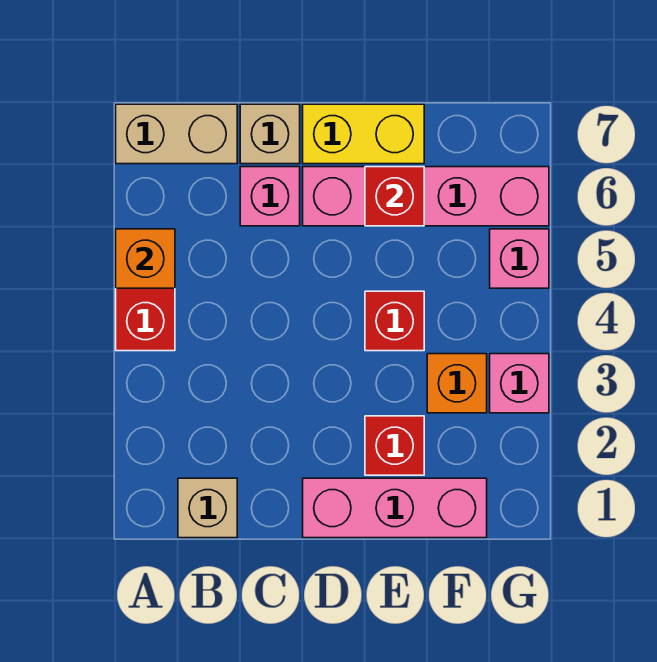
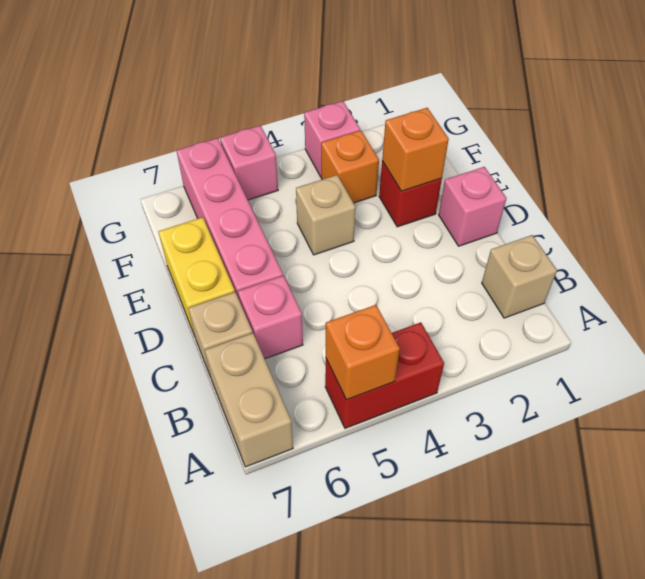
pink 1x3 brick [303,478,487,538] -> pink 1x1 brick [439,167,506,246]
none -> orange 1x1 brick [382,108,449,191]
red 1x1 brick [365,291,424,351] -> tan 1x1 brick [296,175,356,255]
red 1x1 brick [365,167,424,226] -> none

